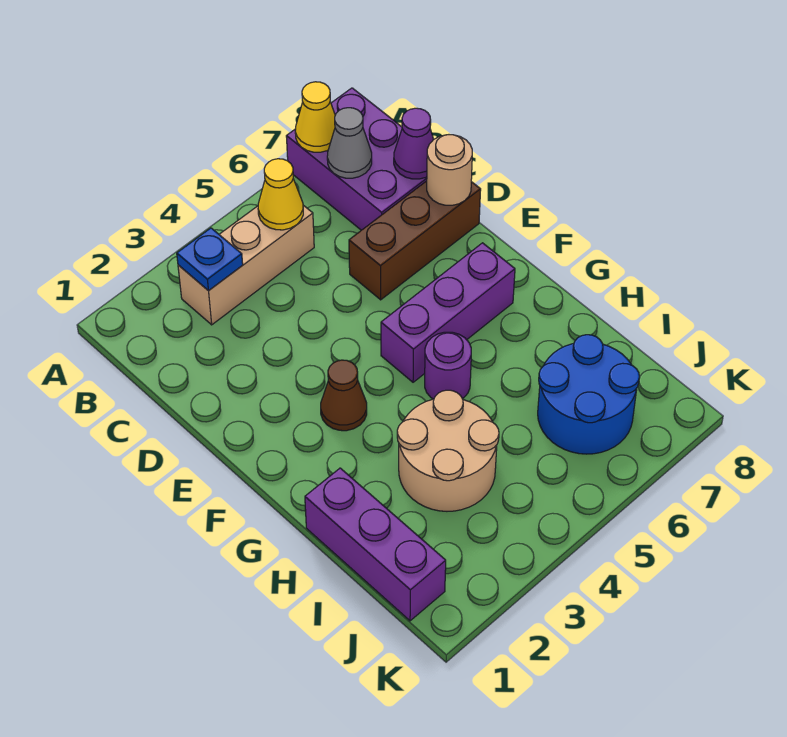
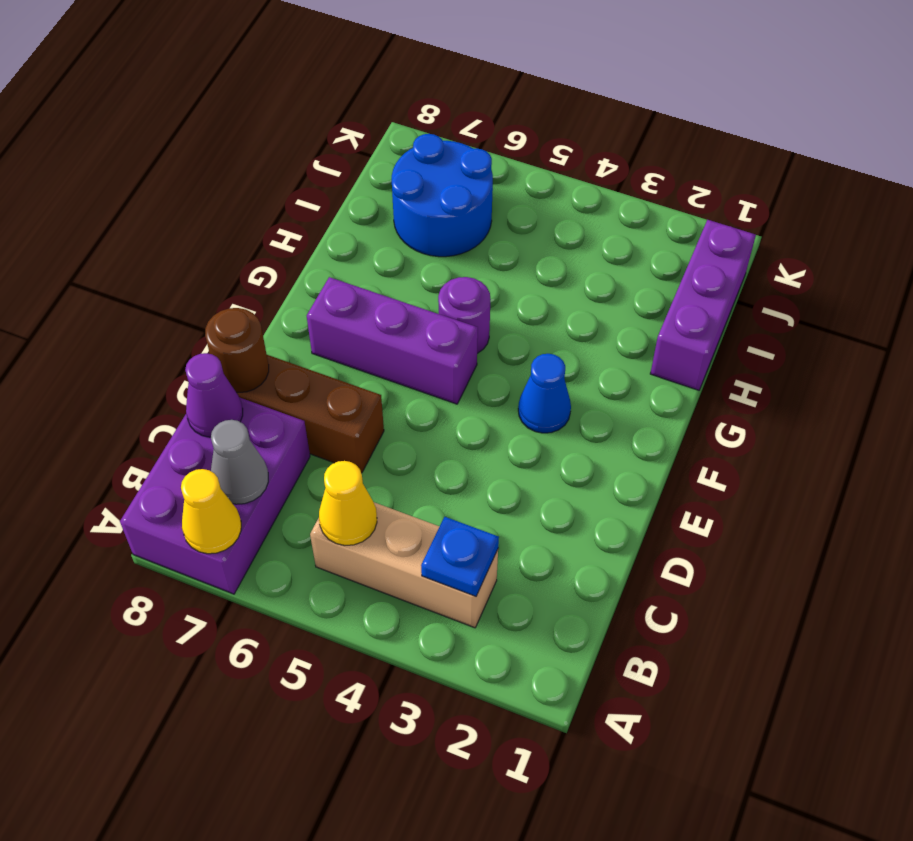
tan 1x1 round brick [427,135,472,205] -> brown 1x1 round brick [205,308,269,393]
brown 1x1 cone [321,360,367,431] -> blue 1x1 cone [518,354,571,433]
tan 2x2 round brick [397,390,499,511] -> none

